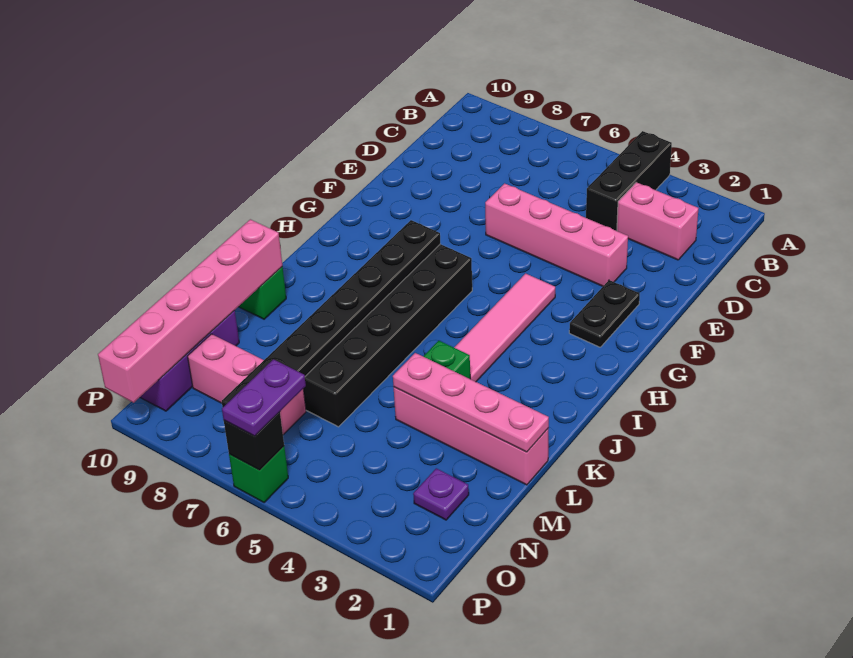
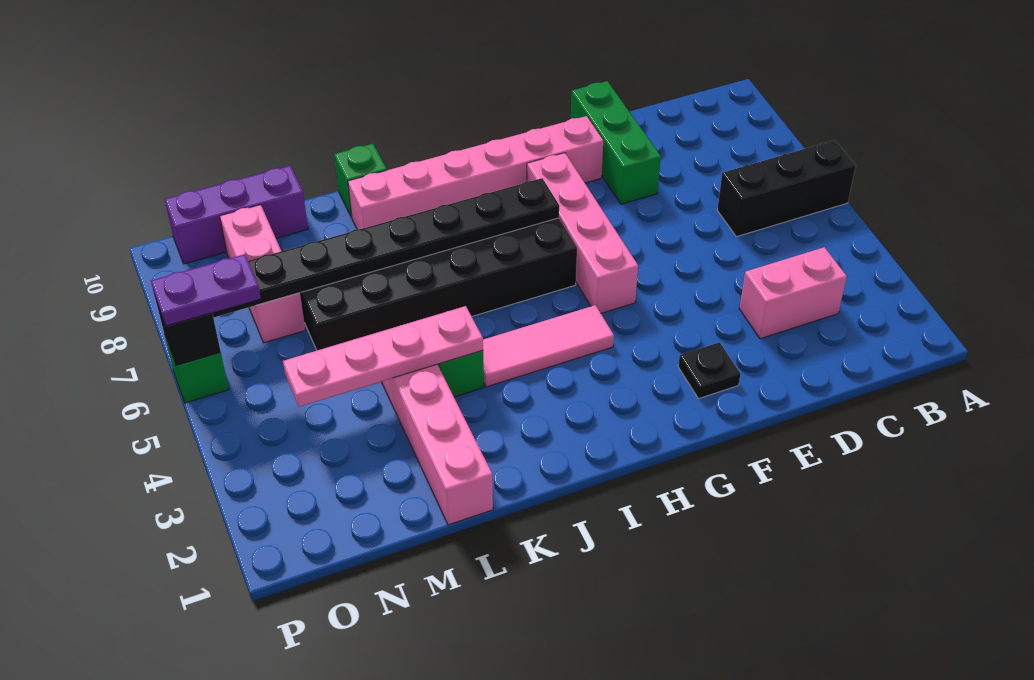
black 1x3 brick [586,131,672,231] -> black 1x3 brick moved to [717,140,856,237]
pink 1x2 brick [617,182,698,260] -> pink 1x2 brick turned to [740,247,847,339]
pink 1x4 brick [485,183,628,286] -> pink 1x4 brick moved to [527,153,638,313]
none -> green 1x3 brick [571,81,661,204]
black 1x2 plate [569,280,640,347] -> black 1x1 plate [678,342,741,398]
pink 1x4 tile [454,273,555,382] -> pink 1x3 tile [483,305,614,387]
pink 1x6 brick [98,219,282,403] -> pink 1x6 brick moved to [348,116,603,229]
pink 1x4 plate [393,353,549,452] -> pink 1x4 plate turned to [283,306,483,407]
purple 1x1 plate [413,468,469,520] -> none

